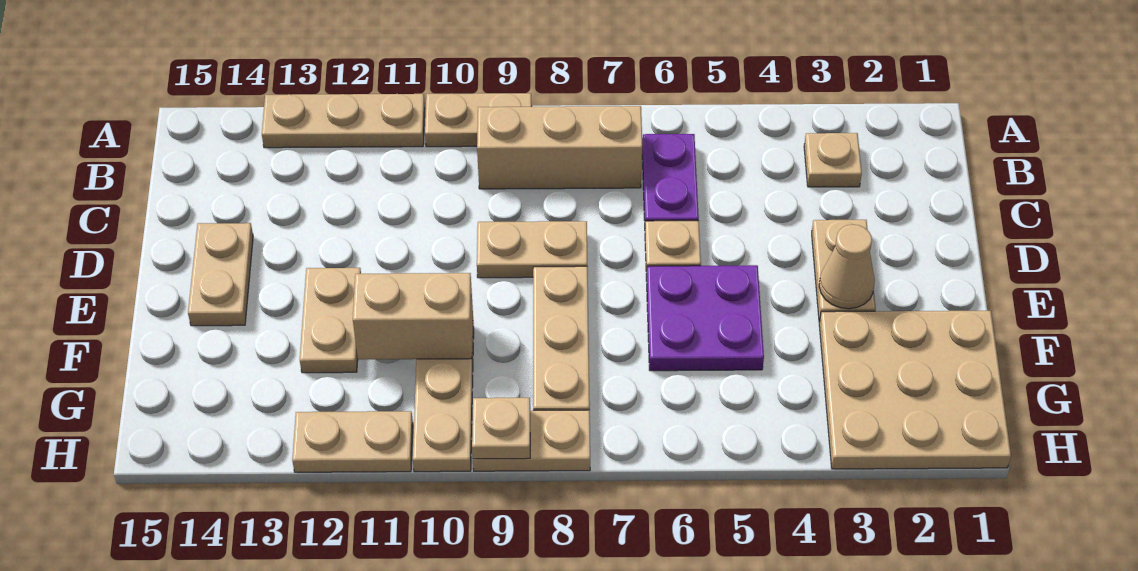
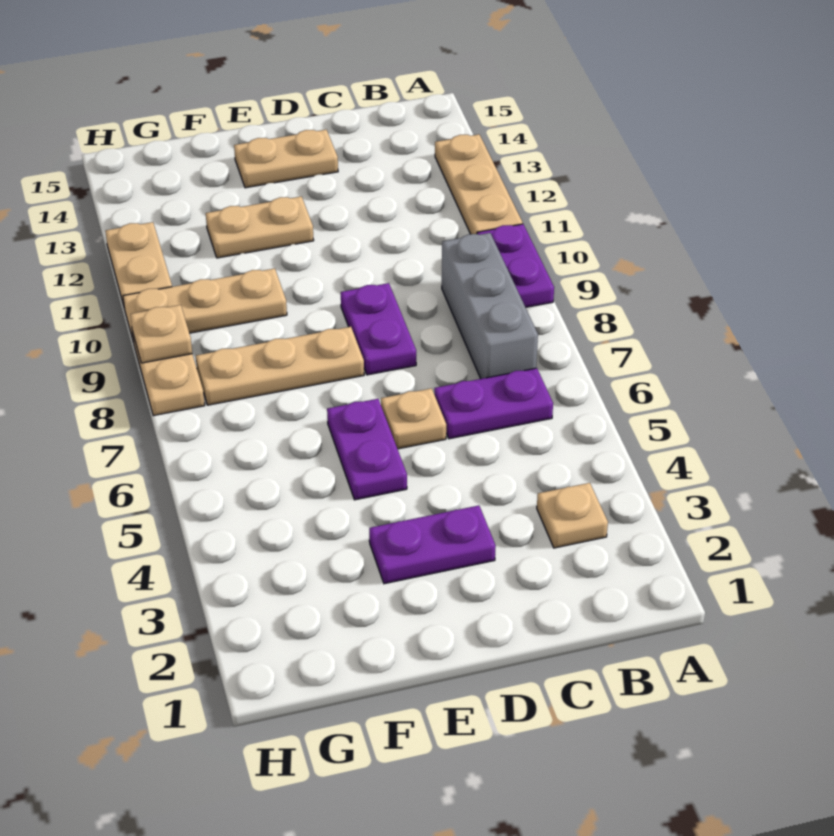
tan 1x2 plate [425,93,532,147] -> purple 1x2 plate [477,224,554,307]
tan 1x3 brick [477,106,642,189] -> grey 1x3 brick [442,233,538,379]
tan 1x2 plate [812,220,876,322] -> purple 1x2 plate [369,506,496,584]
tan 1x2 plate [477,221,587,278] -> purple 1x2 plate [341,283,416,375]
tan 1x1 cone [819,225,875,309] -> none
purple 2x2 plate [646,265,764,371] -> purple 1x2 plate [327,399,407,500]
tan 3x3 plate [819,311,1011,469] -> none
tan 1x2 brick [353,273,473,359] -> none

